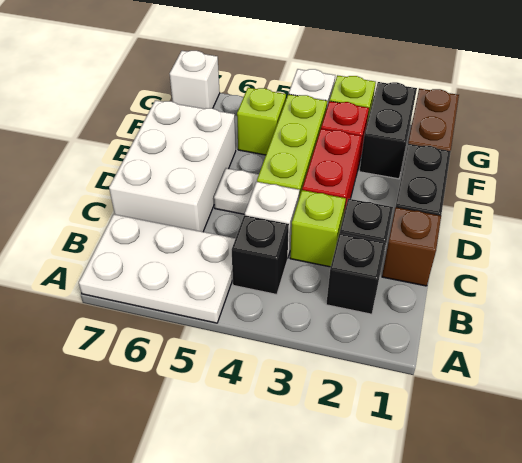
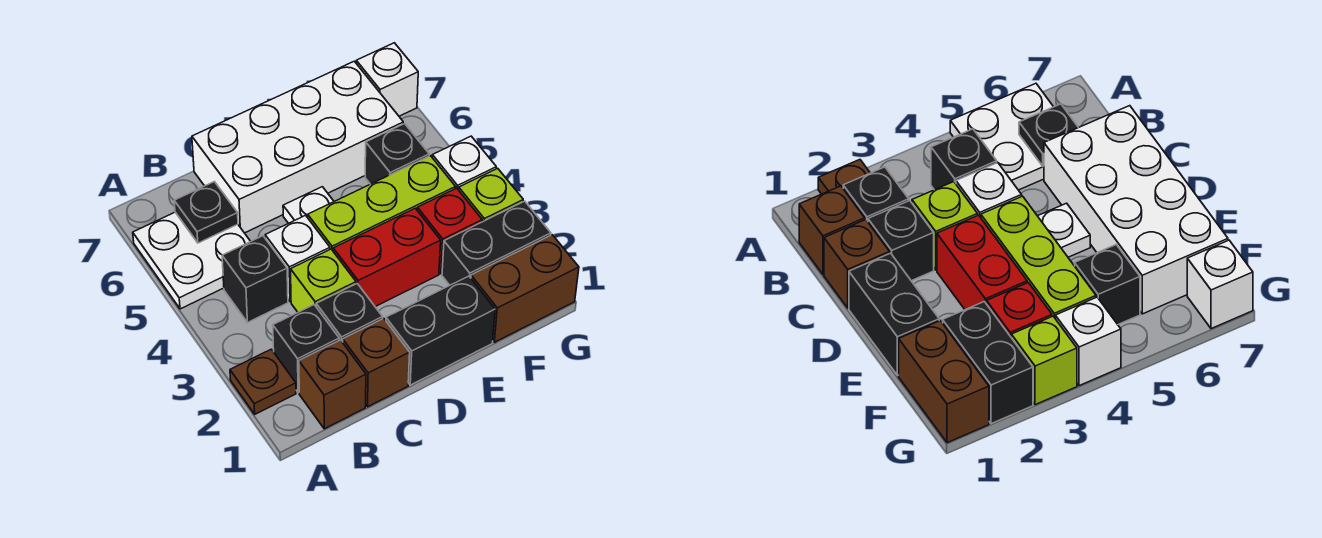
none -> brown 1x1 plate [230,349,296,414]
white 2x3 plate [79,214,235,323] -> white 2x2 plate [133,212,251,309]
none -> brown 1x1 brick [299,340,366,429]
none -> black 1x1 plate [174,182,238,243]
white 2x3 brick [109,100,236,232] -> white 2x4 brick [192,61,403,233]
lime 1x1 brick [237,88,286,155] -> black 1x1 brick [365,124,429,184]

